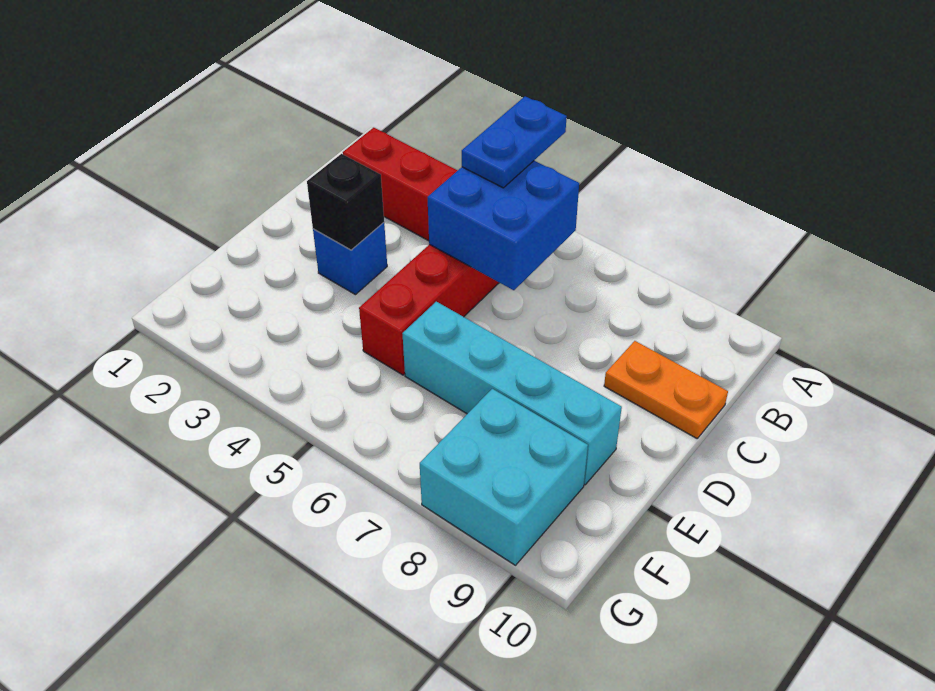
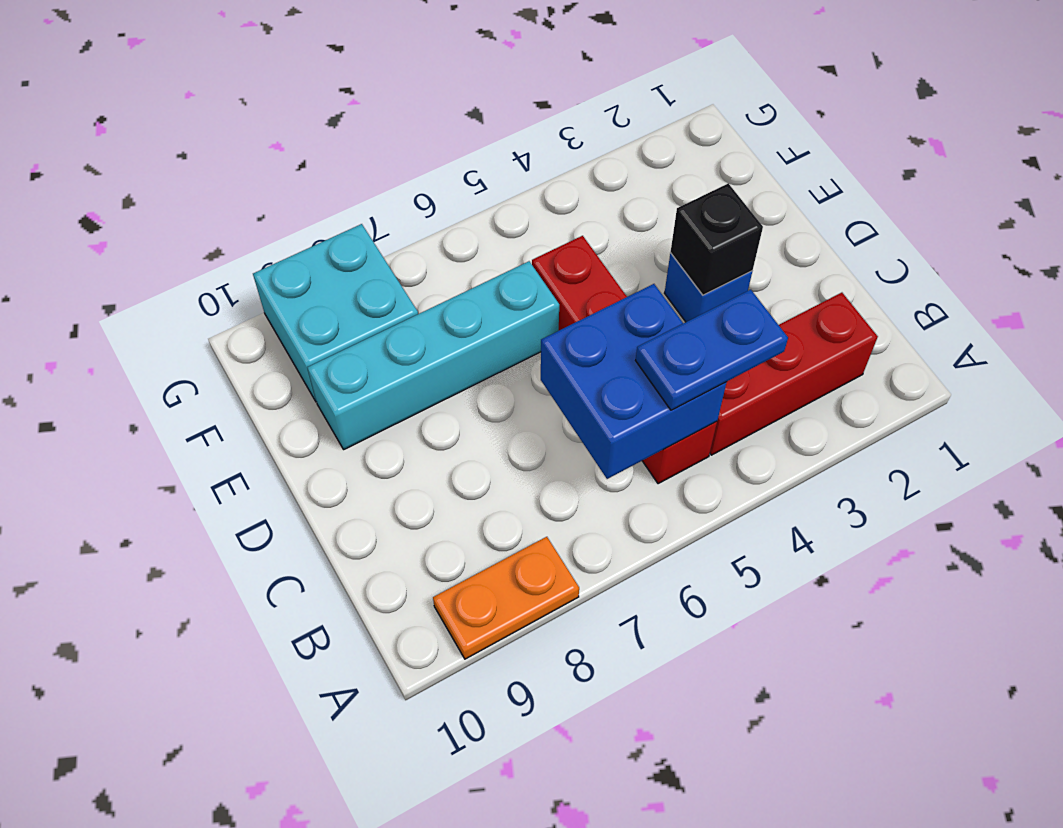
blue 1x2 plate [462,96,567,188] -> blue 1x2 plate turned to [636,290,788,410]
orange 1x2 plate [604,341,728,438] -> orange 1x2 plate moved to [433,537,579,659]

